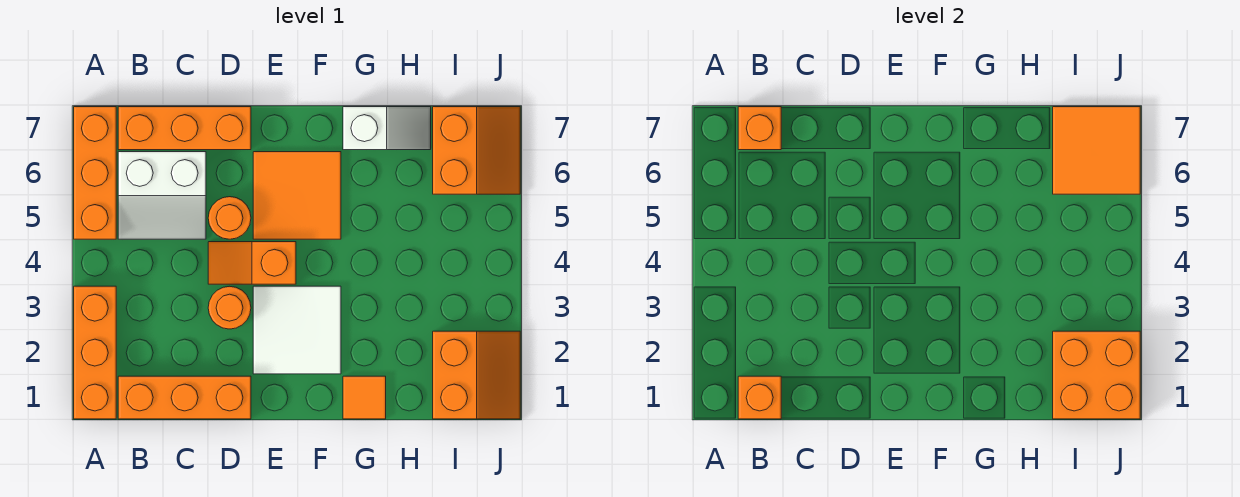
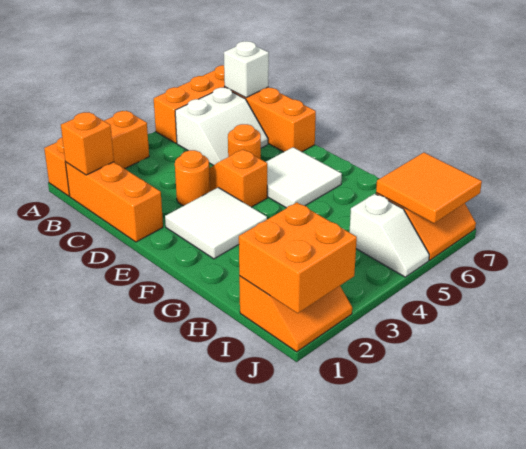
white 2x2 slope [118,152,206,239] -> white 2x2 slope turned to [175,88,268,165]
orange 1x1 brick [738,107,781,150] -> white 1x1 brick [224,41,269,98]
orange 2x2 tile [253,152,341,239] -> white 2x2 tile [266,147,342,208]
orange 1x1 tile [343,376,386,419] -> none
white 1x2 slope [343,107,431,150] -> white 1x2 slope moved to [350,194,429,277]

